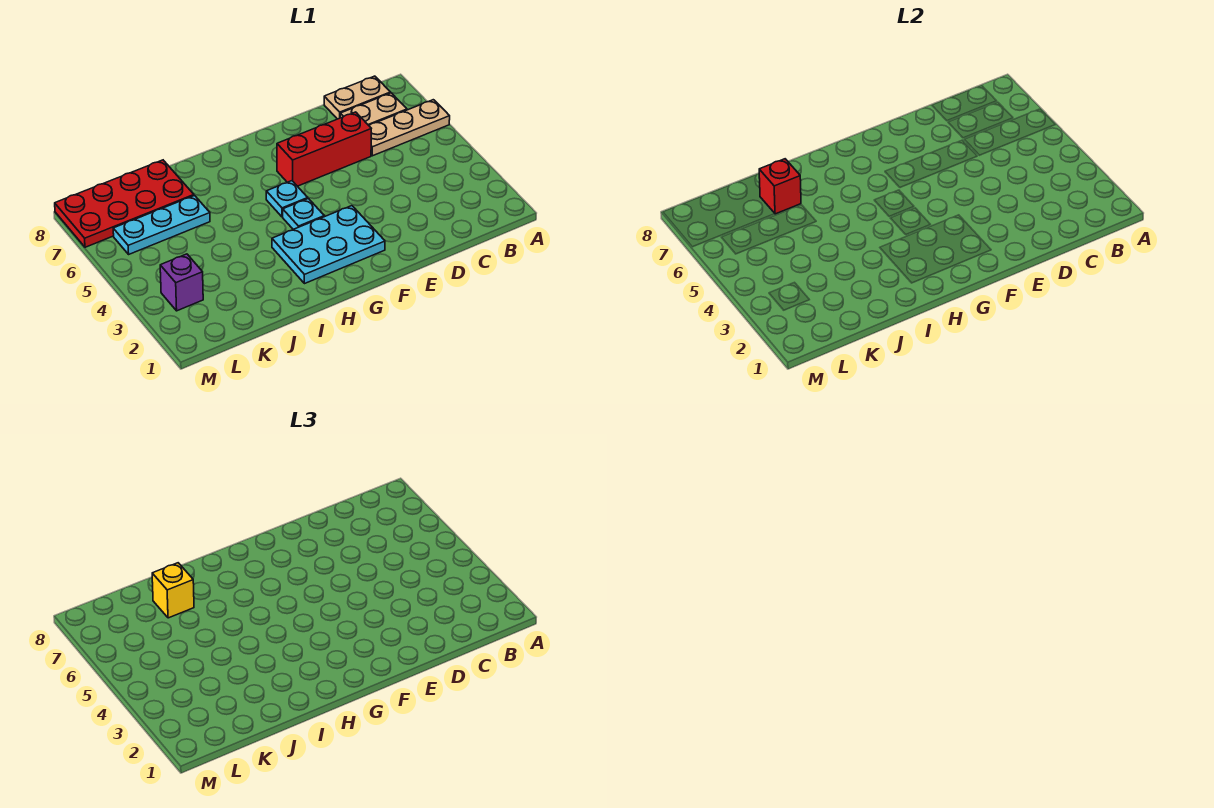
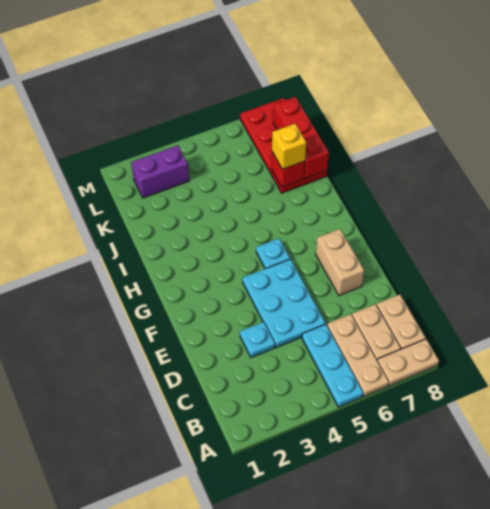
none -> tan 1x2 plate [377,339,439,386]
red 1x3 brick [277,112,371,186] -> red 1x3 brick moved to [273,97,329,179]
none -> tan 1x2 brick [316,229,364,295]
cyan 2x3 plate [272,206,385,284] -> cyan 2x3 plate moved to [243,259,326,348]
cyan 1x1 plate [283,199,324,229] -> cyan 1x1 plate moved to [240,322,275,358]
cyan 1x3 plate [113,196,210,254] -> cyan 1x3 plate moved to [302,324,363,407]
purple 1x1 brick [160,254,203,311] -> purple 1x2 brick [131,145,189,198]

